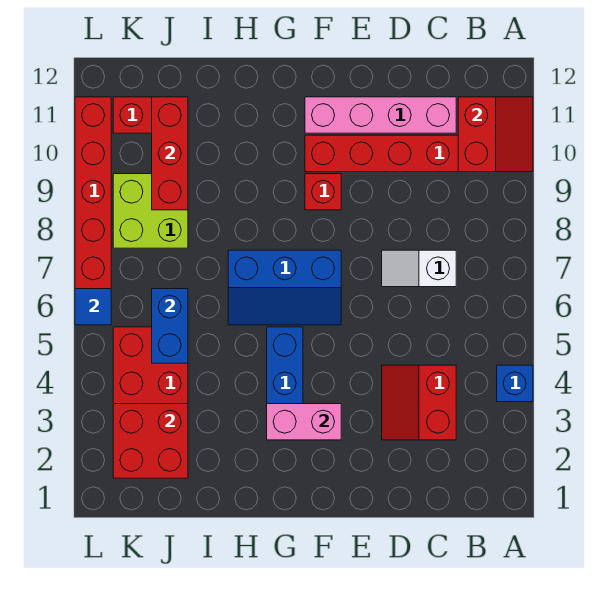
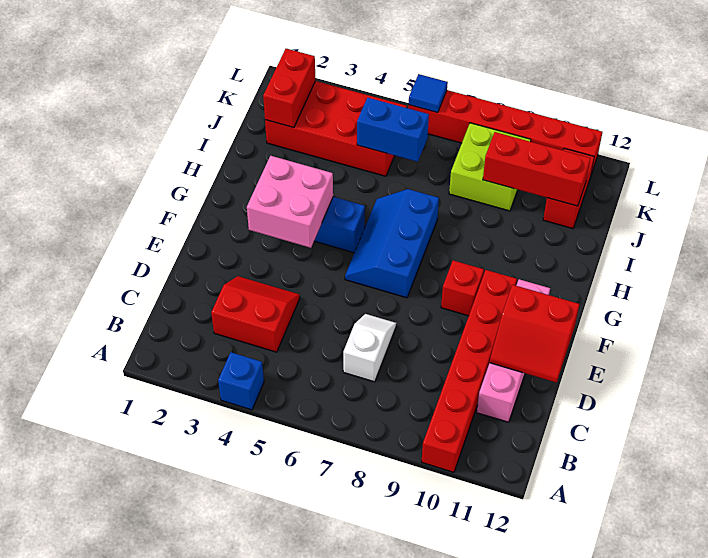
red 2x2 slope [458,97,533,172] -> red 2x2 slope moved to [490,285,579,383]
pink 1x2 brick [267,404,341,440] -> pink 2x2 brick [247,156,333,248]
red 2x2 brick [113,404,188,478] -> red 1x2 brick [263,49,315,128]

